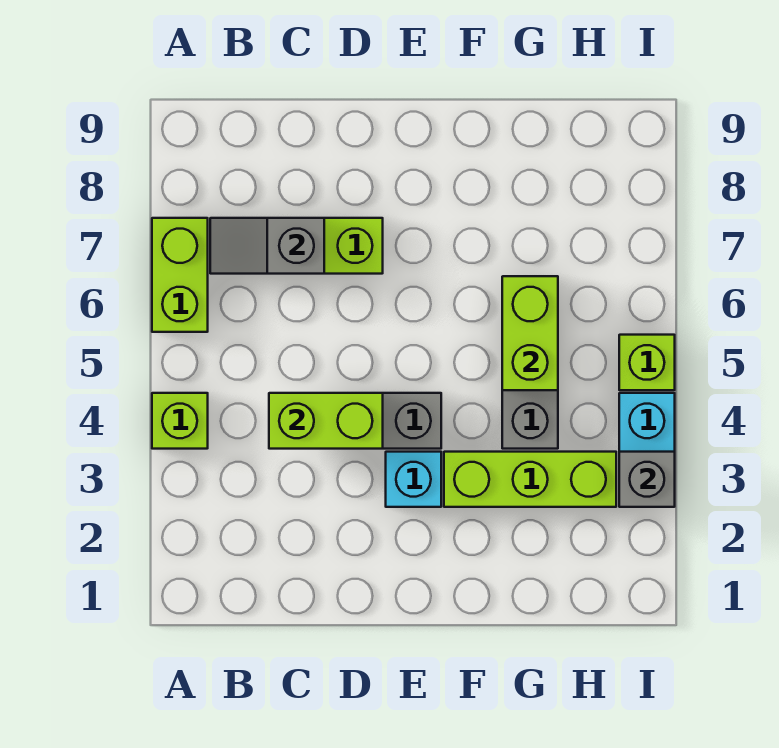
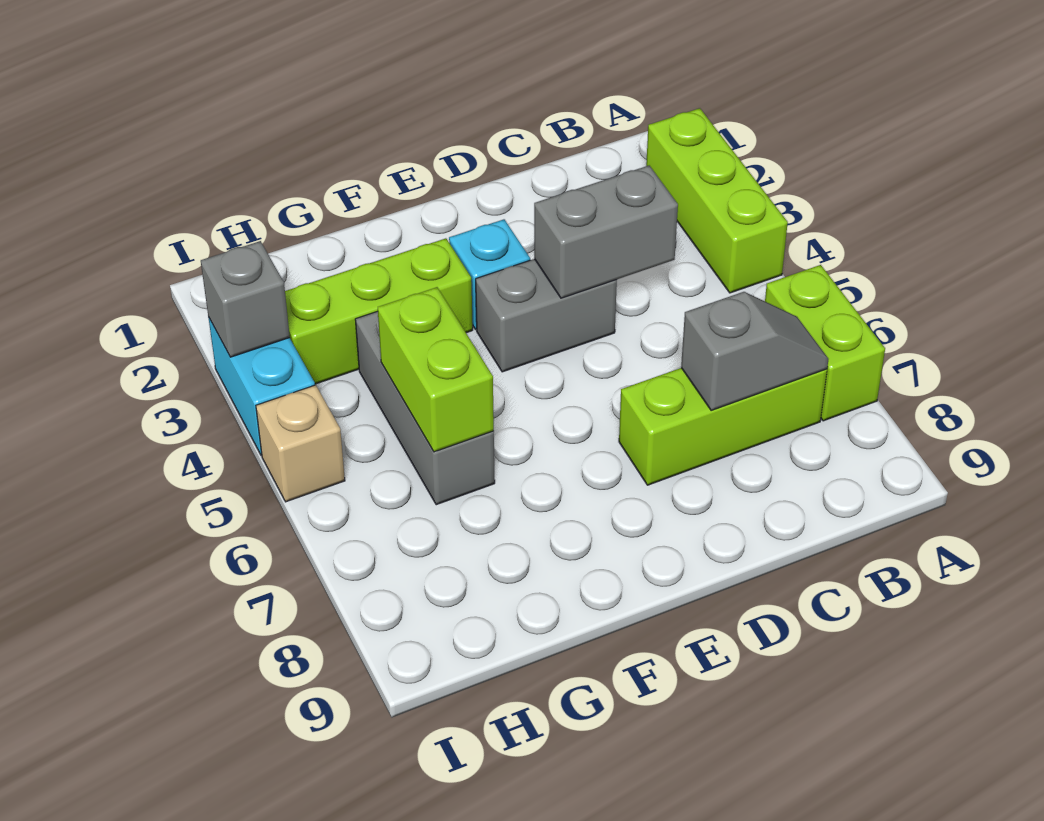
lime 1x1 brick [152,393,208,449] -> lime 1x3 brick [646,108,788,293]
lime 1x2 brick [269,393,383,449] -> grey 1x2 brick [534,166,678,298]
lime 1x1 brick [619,335,675,390] -> tan 1x1 brick [256,385,345,502]

